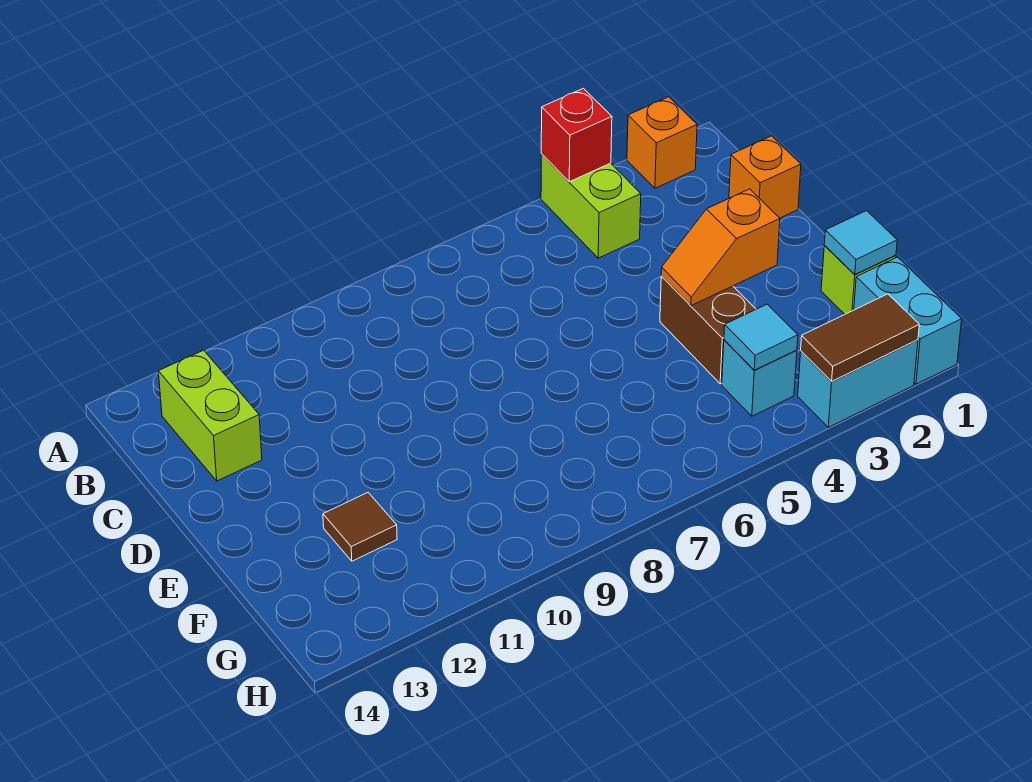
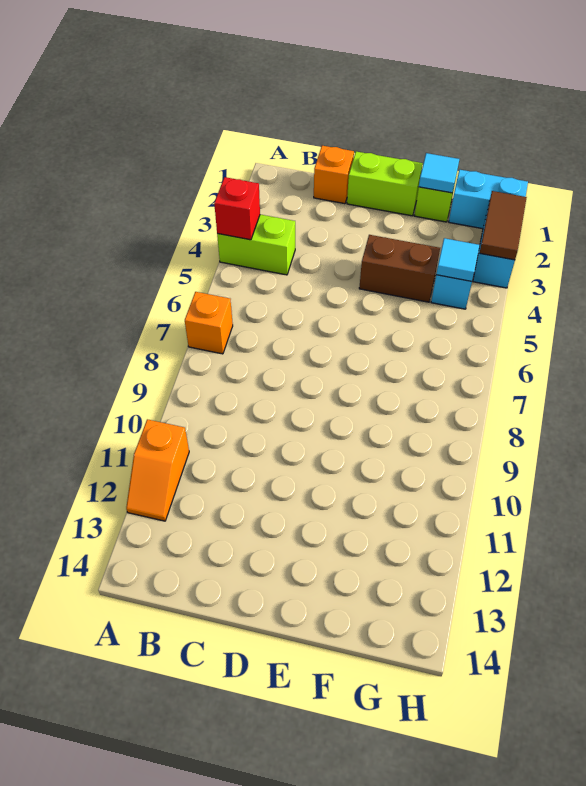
orange 1x1 brick [627,97,697,188] -> orange 1x1 brick moved to [185,292,233,354]
lime 1x2 brick [158,350,262,481] -> lime 1x2 brick moved to [347,151,423,216]
orange 1x2 slope [661,189,780,306] -> orange 1x2 slope moved to [126,419,189,521]
brown 1x1 tile [323,493,397,561] -> none

